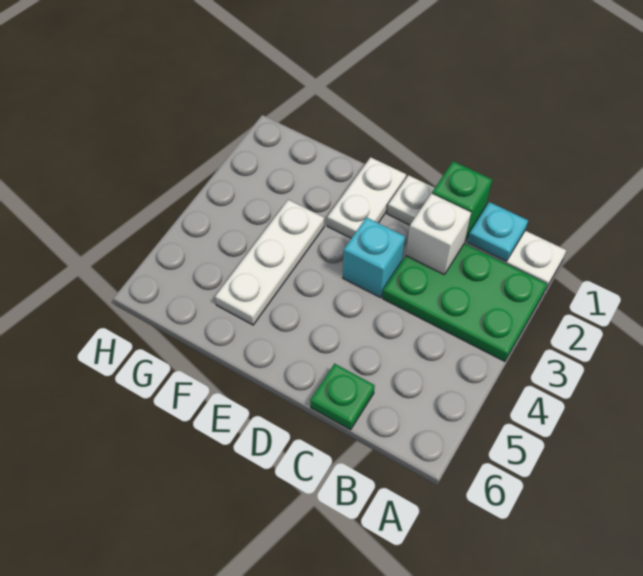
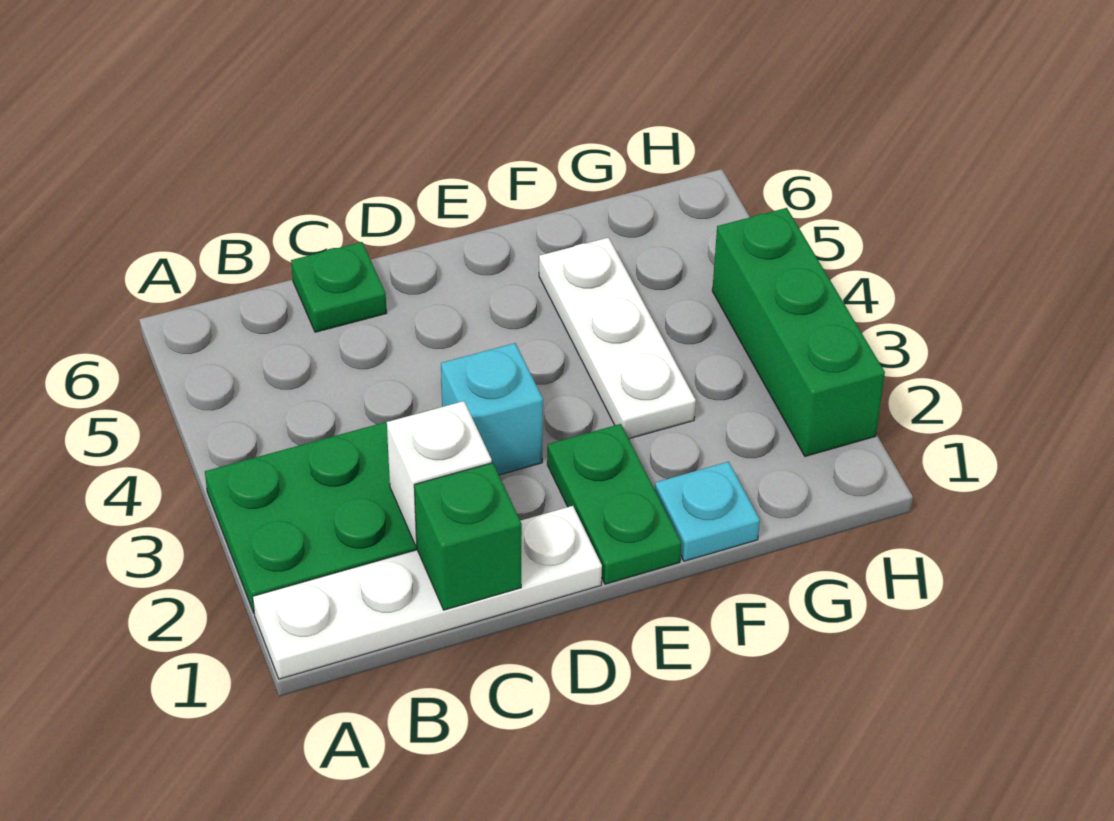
cyan 1x1 plate [468,202,528,261] -> cyan 1x1 plate moved to [655,462,760,561]
white 1x2 plate [327,157,406,238] -> green 1x2 plate [547,424,681,584]
none -> green 1x3 brick [712,208,885,456]

